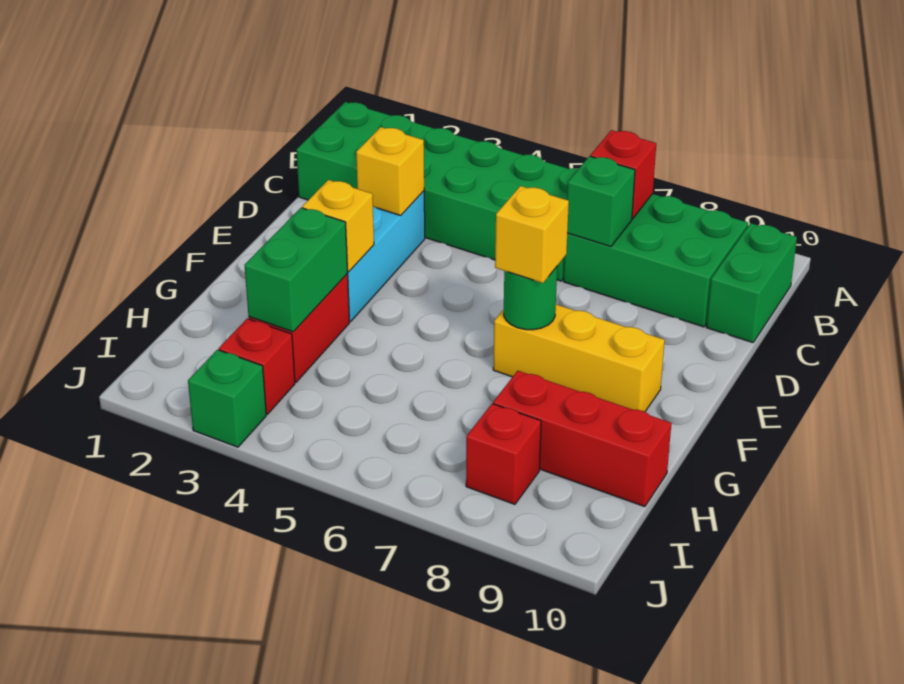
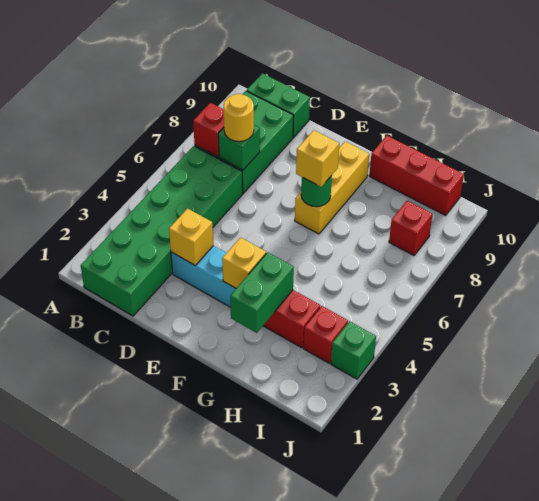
none -> yellow 1x1 round brick [224,94,254,142]
green 1x2 brick [244,208,348,332] -> green 1x2 brick turned to [230,252,294,333]
red 1x3 brick [493,371,671,507] -> red 1x3 brick turned to [369,136,464,215]

